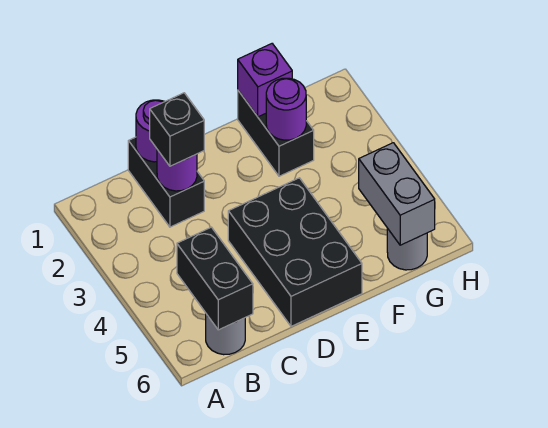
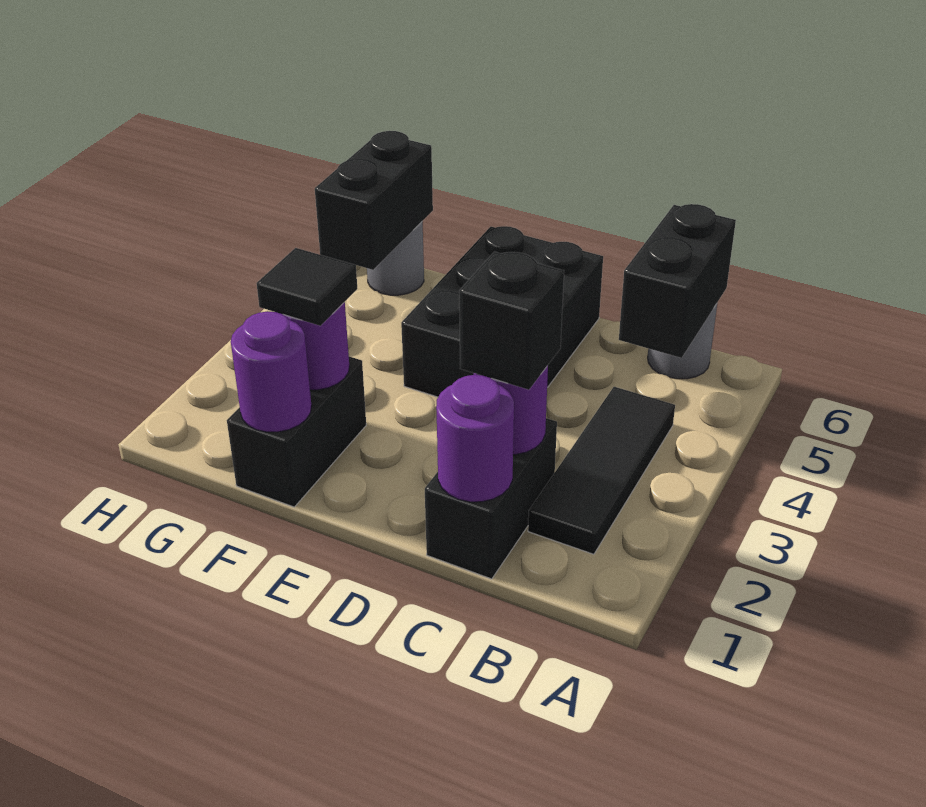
none -> black 1x3 tile [528,387,675,554]
purple 1x1 brick [238,44,292,117] -> purple 1x1 round brick [231,311,311,432]
none -> black 1x1 tile [257,248,357,326]
grey 1x2 brick [359,143,435,245] -> black 1x2 brick [315,131,433,270]

